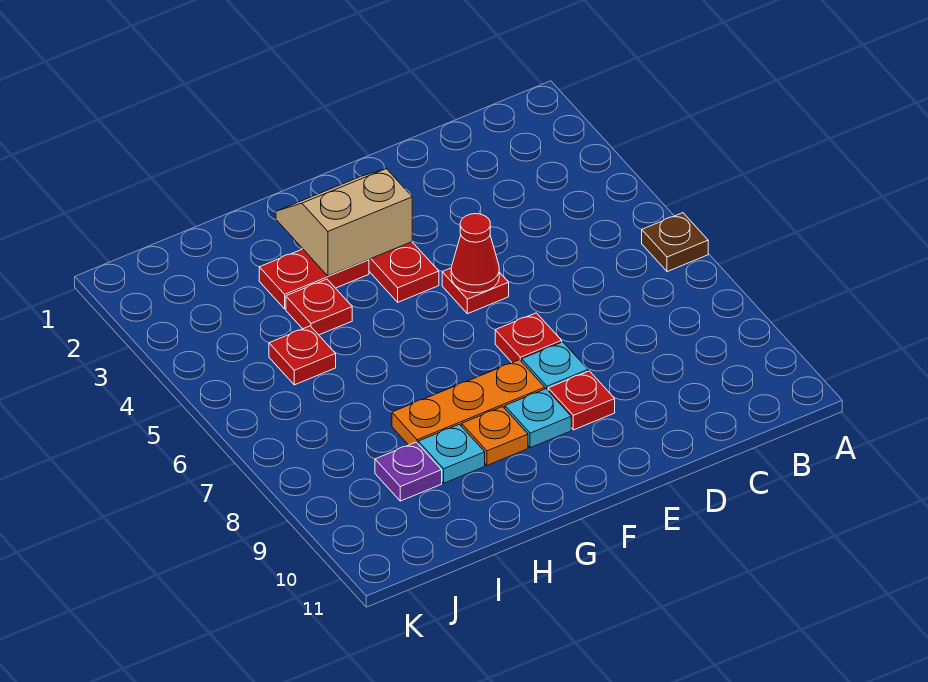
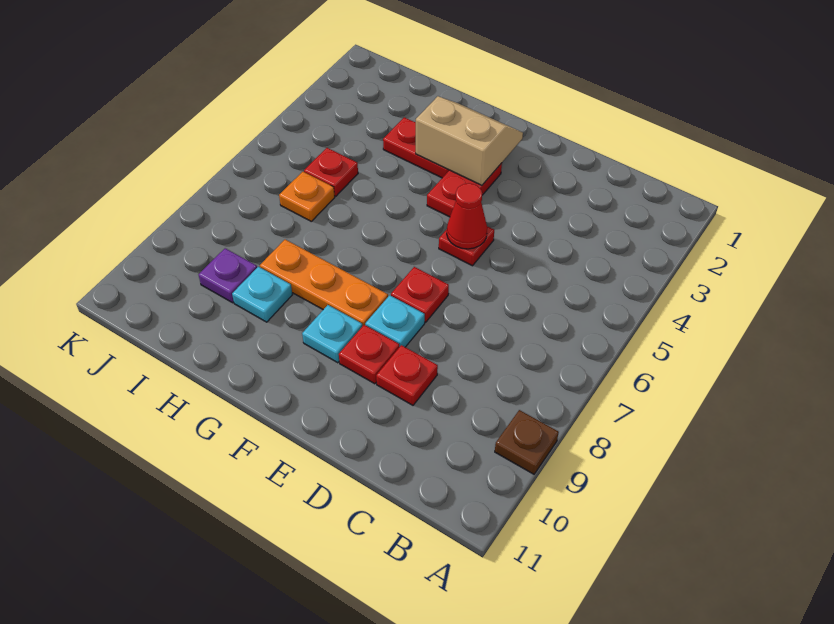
brown 1x1 plate [642,213,708,272] -> brown 1x1 plate moved to [495,410,559,474]
orange 1x1 plate [462,407,528,465] -> orange 1x1 plate moved to [279,172,335,221]
red 1x1 plate [286,279,352,335] -> red 1x1 plate moved to [376,345,438,405]

